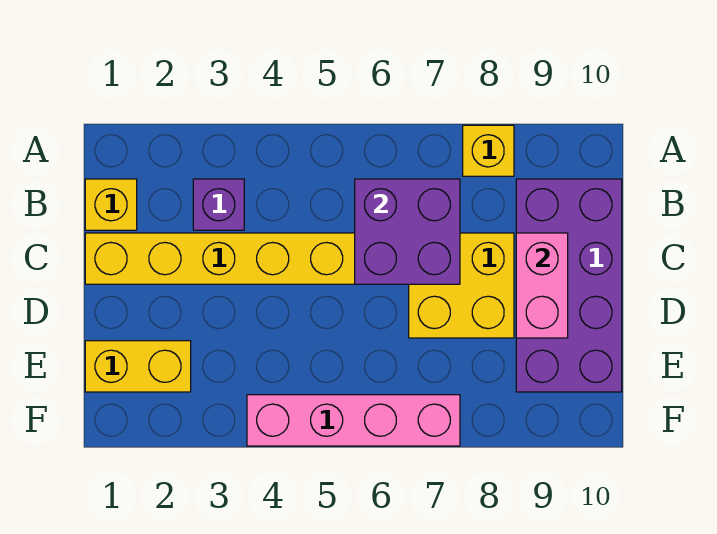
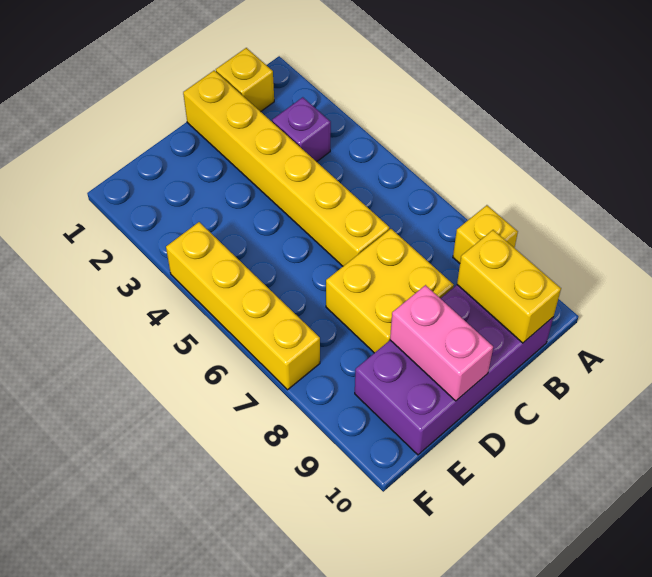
purple 2x2 brick [355,179,460,284] -> none
pink 1x2 brick [516,233,568,338] -> pink 1x2 brick turned to [390,285,493,401]
yellow 1x2 brick [85,341,191,392] -> yellow 1x2 brick moved to [457,230,561,343]
pink 1x4 brick [247,395,460,446] -> yellow 1x4 brick [166,222,320,390]

